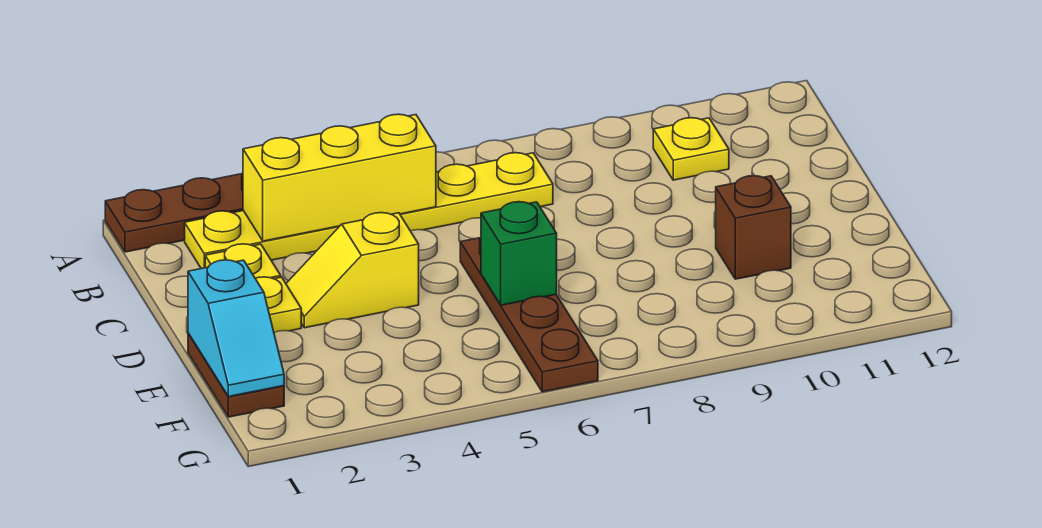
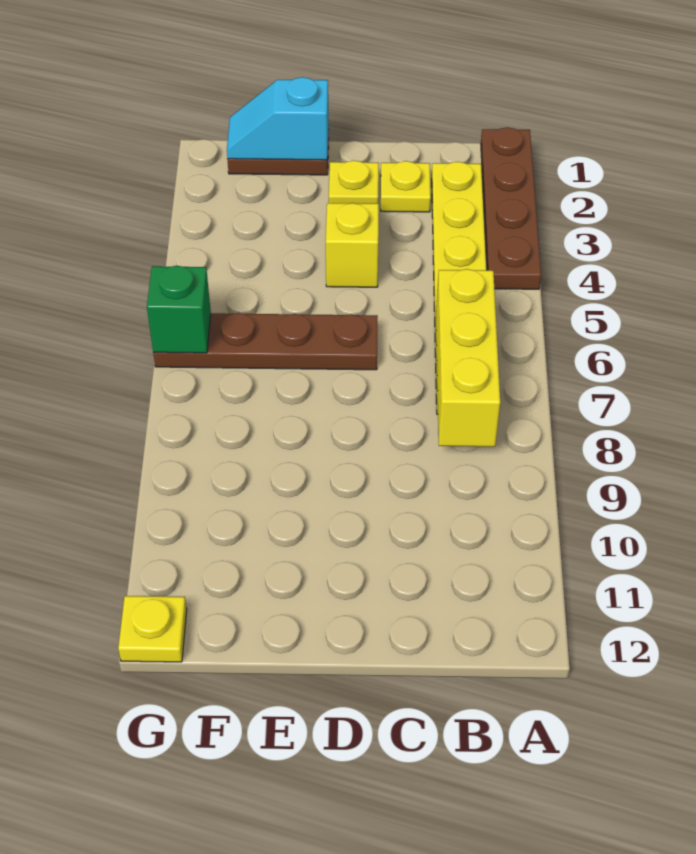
yellow 1x3 brick [243,114,436,241] -> yellow 1x3 brick moved to [436,269,500,447]
yellow 1x1 plate [653,118,729,180] -> yellow 1x1 plate moved to [118,596,187,662]
green 1x1 brick [481,202,557,305] -> green 1x1 brick moved to [147,266,211,353]
brown 1x1 brick [716,176,791,279] -> none

